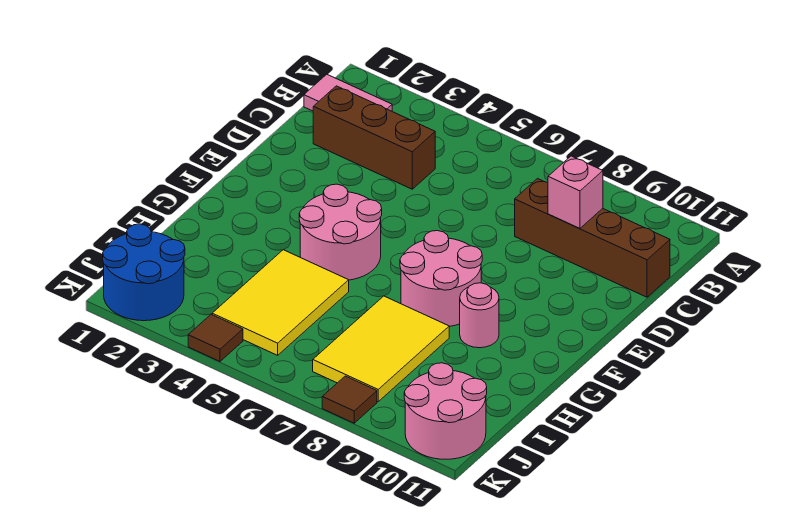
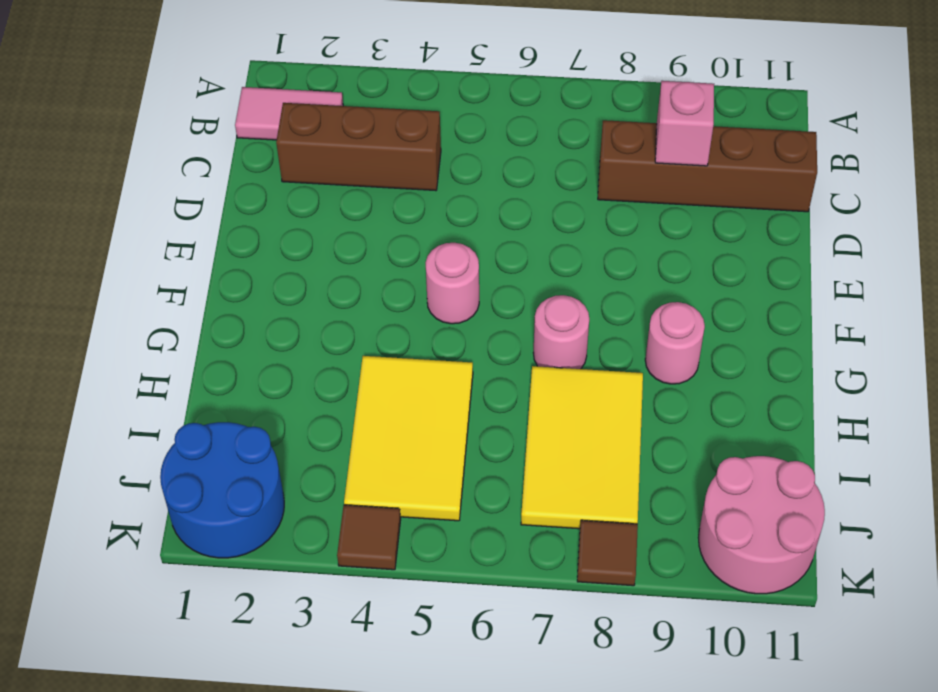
pink 2x2 round brick [299,184,382,280] -> pink 1x1 round brick [426,243,479,324]
pink 2x2 round brick [400,231,482,326] -> pink 1x1 round brick [533,295,589,369]

